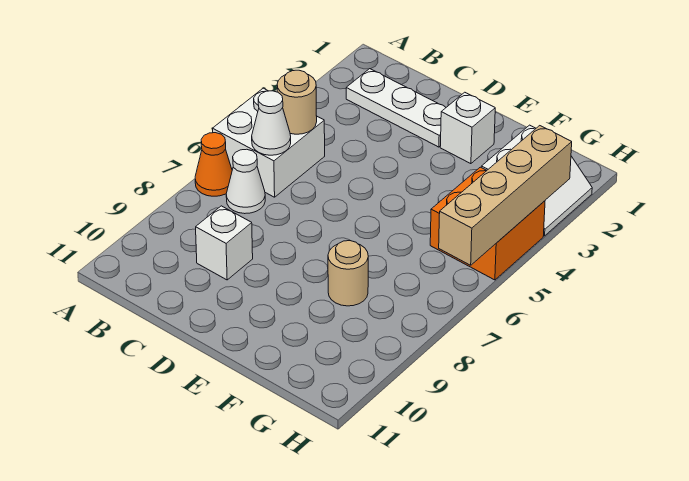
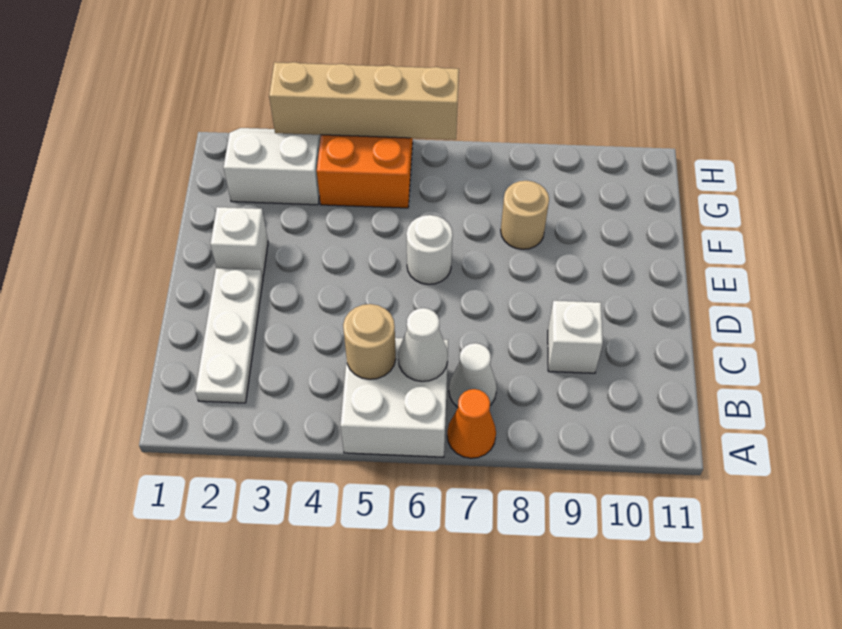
none -> white 1x1 round brick [406,215,453,284]

